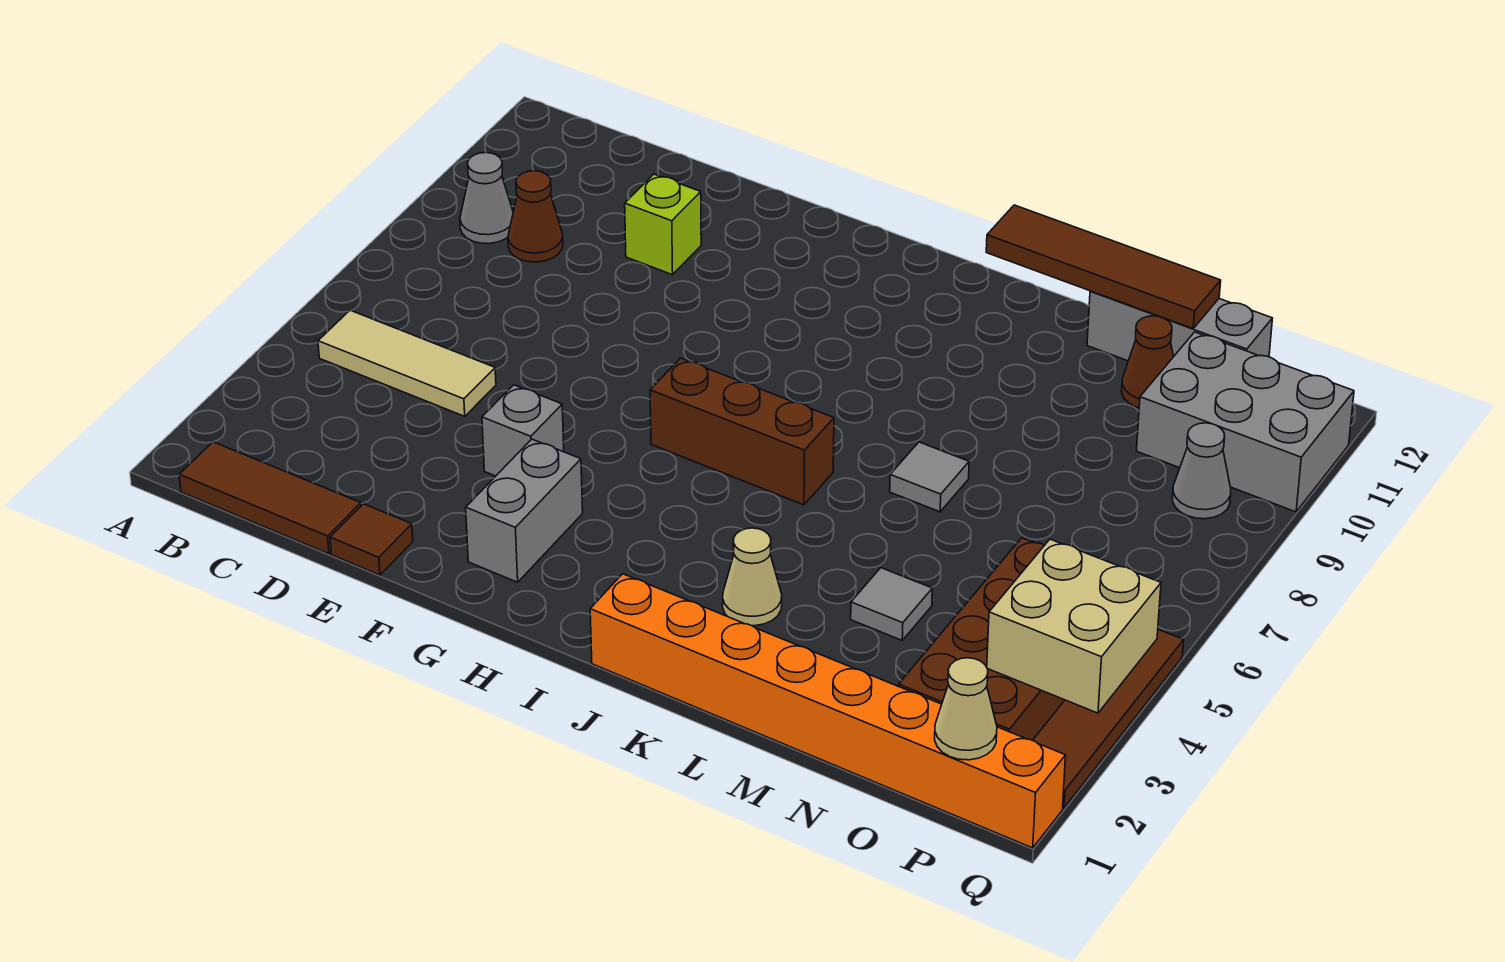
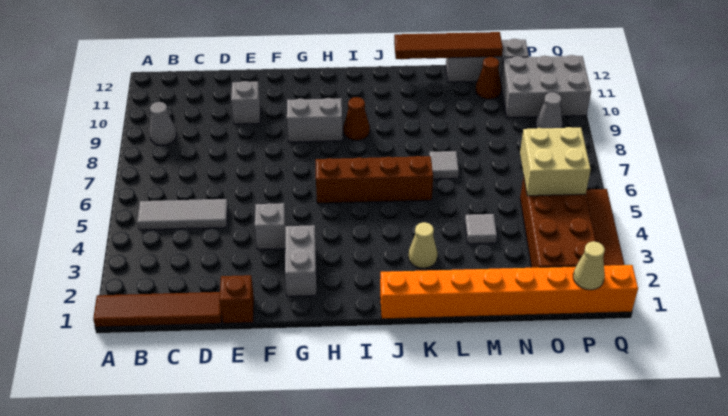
brown 1x3 tile [179,442,361,554] -> brown 1x4 tile [93,292,222,327]
tan 1x3 tile [318,310,496,416] -> grey 1x3 tile [137,199,228,230]
brown 1x1 cone [508,171,563,262] -> brown 1x1 cone moved to [344,97,370,140]
brown 1x1 tile [330,504,413,575] -> brown 1x1 brick [220,275,254,323]
lime 1x1 brick [625,174,701,275] -> grey 1x1 brick [231,81,260,124]
none -> grey 1x2 brick [287,98,343,142]
brown 1x3 brick [650,358,834,505] -> brown 1x4 brick [316,156,433,203]
tan 2x2 brick [987,539,1161,713] -> tan 2x2 brick moved to [520,127,591,196]

